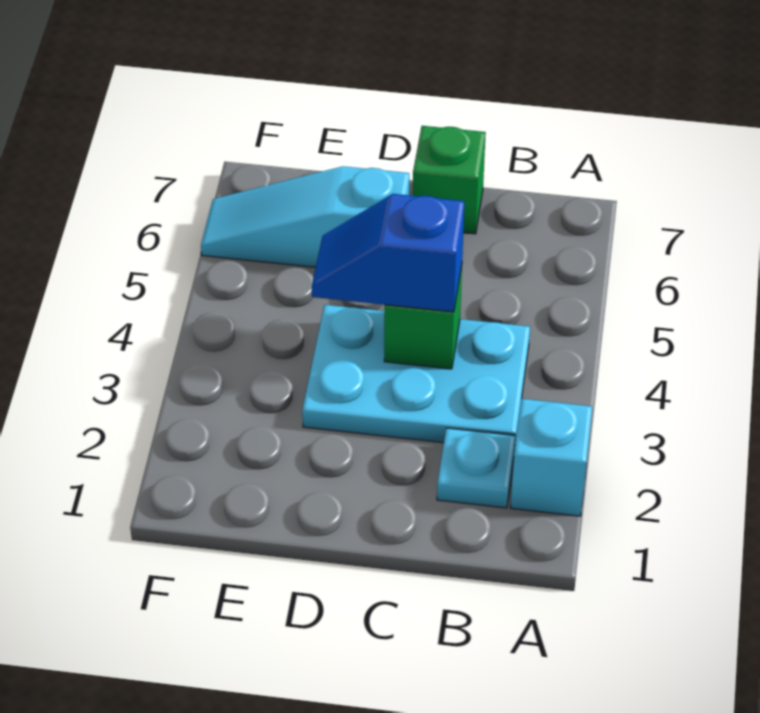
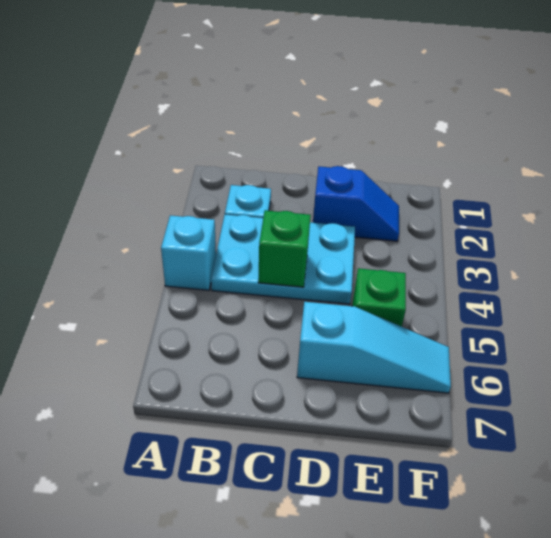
cyan 1x1 brick [510,399,592,516] -> cyan 1x1 brick moved to [161,215,216,290]
blue 1x2 slope [312,194,464,312] -> blue 1x2 slope moved to [313,166,399,241]
green 1x1 brick [413,126,486,234] -> green 1x1 brick moved to [352,268,406,327]

